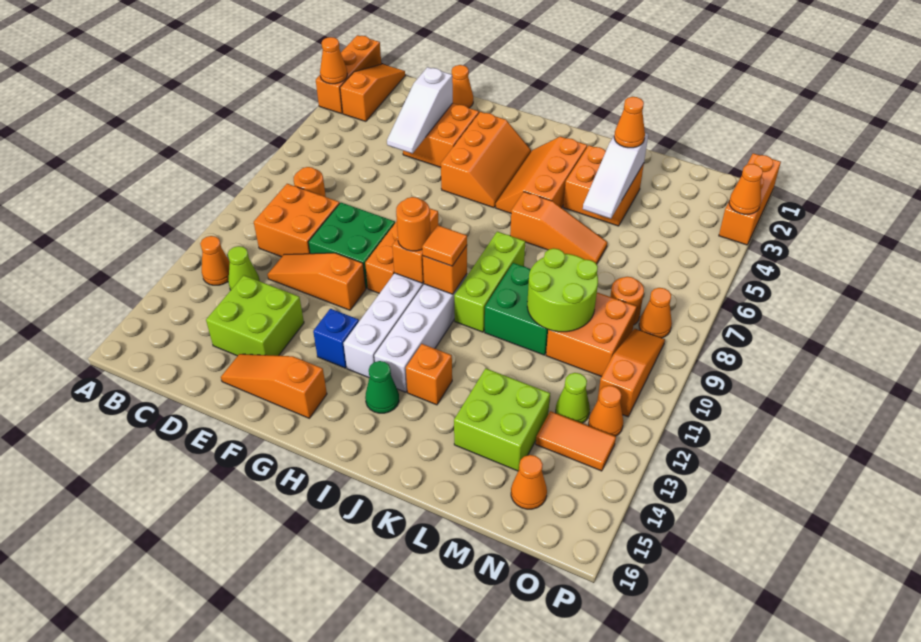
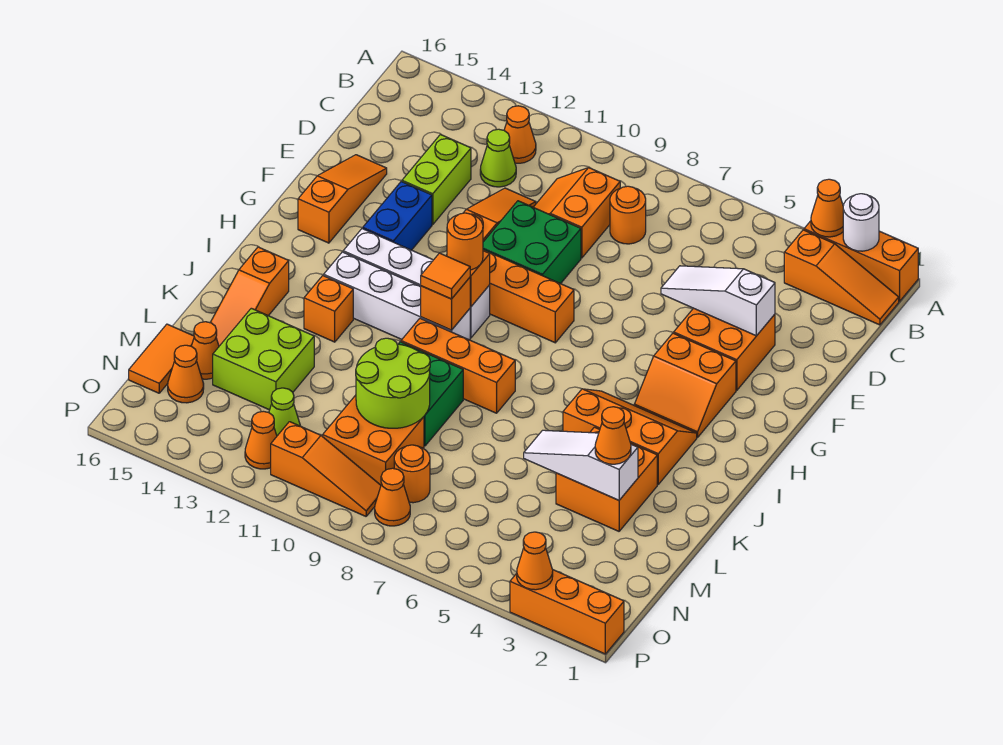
none -> white 1x1 round brick [843,194,879,251]
orange 2x2 brick [254,184,340,257] -> orange 2x2 slope [533,168,620,258]
lime 2x2 brick [206,275,304,356] -> lime 1x2 brick [402,134,471,225]
orange 1x1 cone [452,65,473,108] -> orange 1x1 cone moved to [192,322,219,379]
orange 2x3 slope [441,112,531,208] -> orange 2x2 slope [634,333,736,437]
blue 1x1 brick [313,309,359,368] -> blue 1x2 brick [363,182,432,250]
green 1x1 cone [365,361,399,413] -> none
orange 1x3 slope [510,192,607,264] -> orange 1x3 slope moved to [210,247,289,346]
lime 1x3 brick [454,232,525,332] -> orange 1x3 brick [401,318,515,413]
orange 1x2 tile [536,411,616,471] -> orange 1x2 tile moved to [129,324,194,393]

